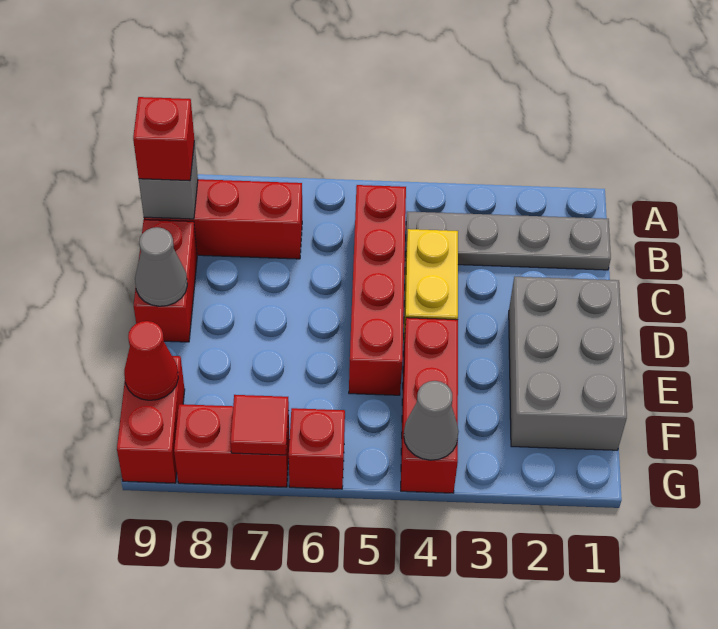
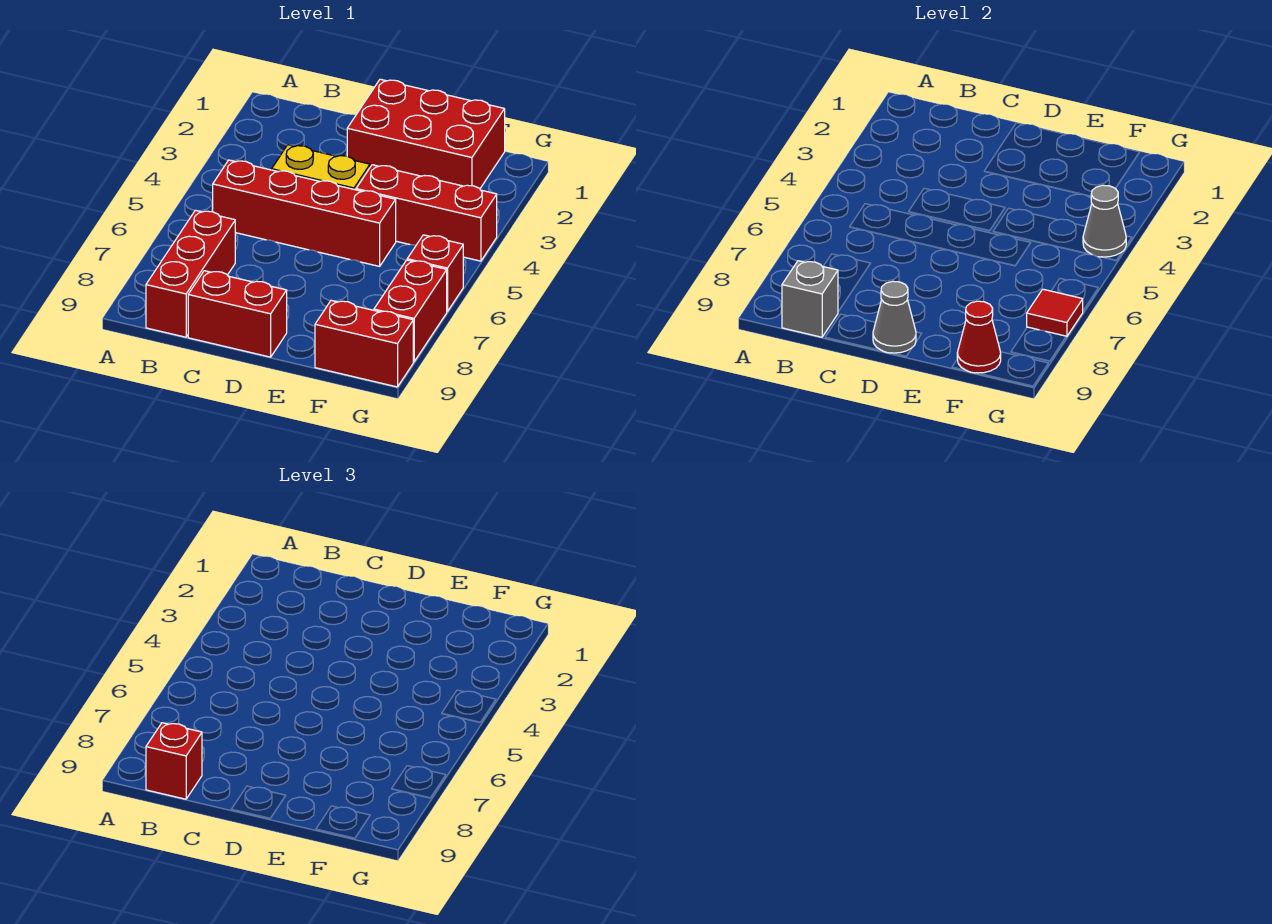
grey 1x4 plate [405,212,611,270] -> none
grey 2x3 brick [509,277,627,450] -> red 2x3 brick [347,79,505,189]

